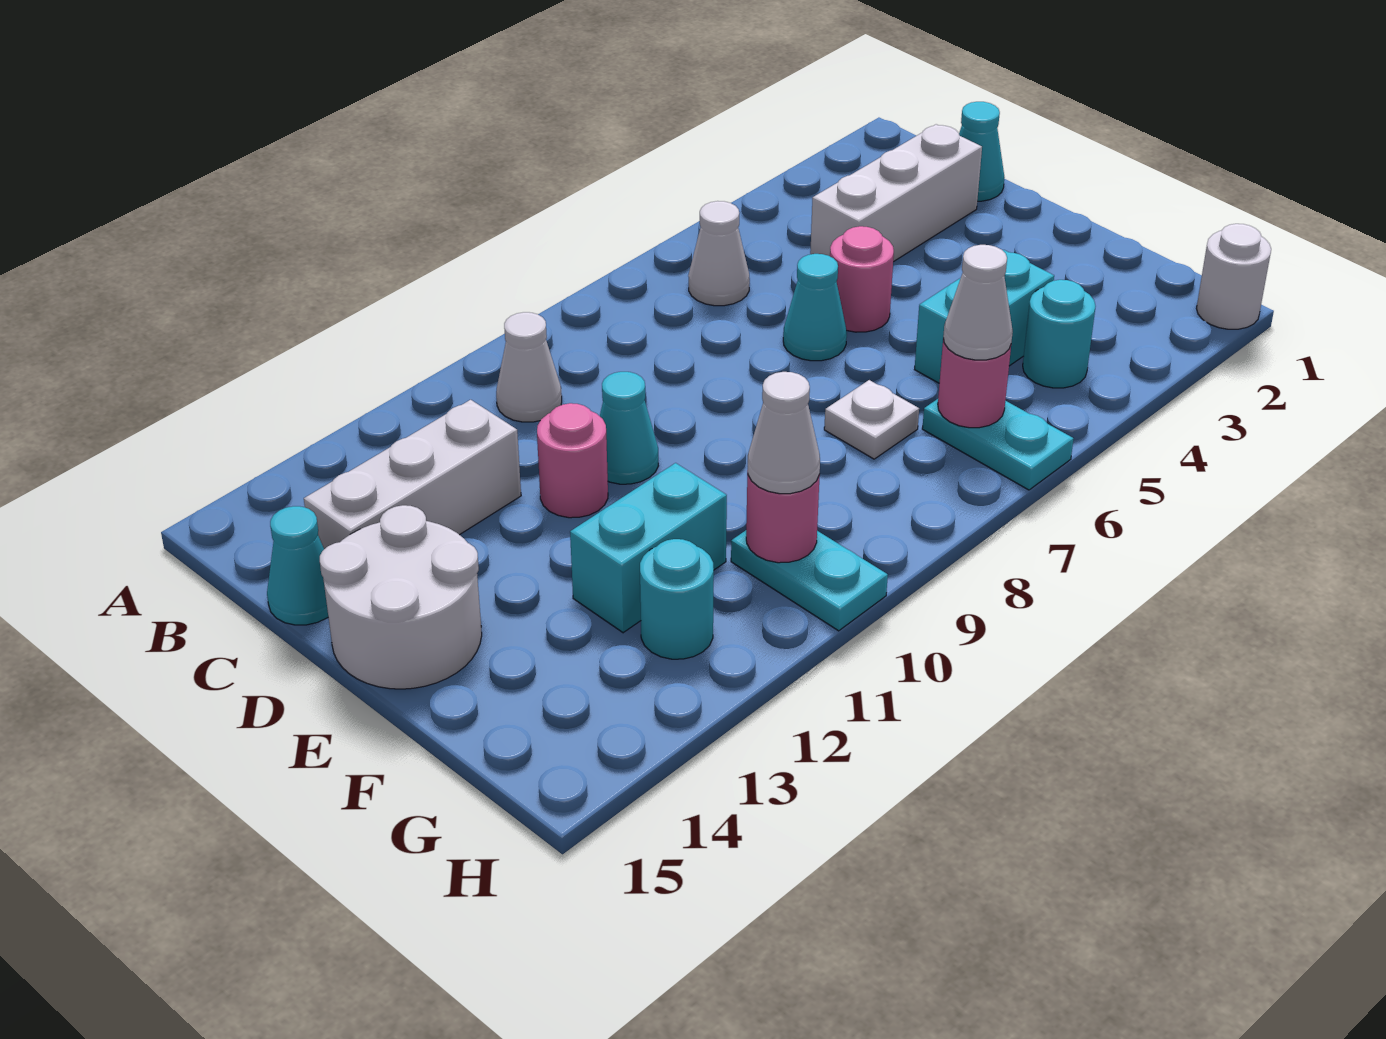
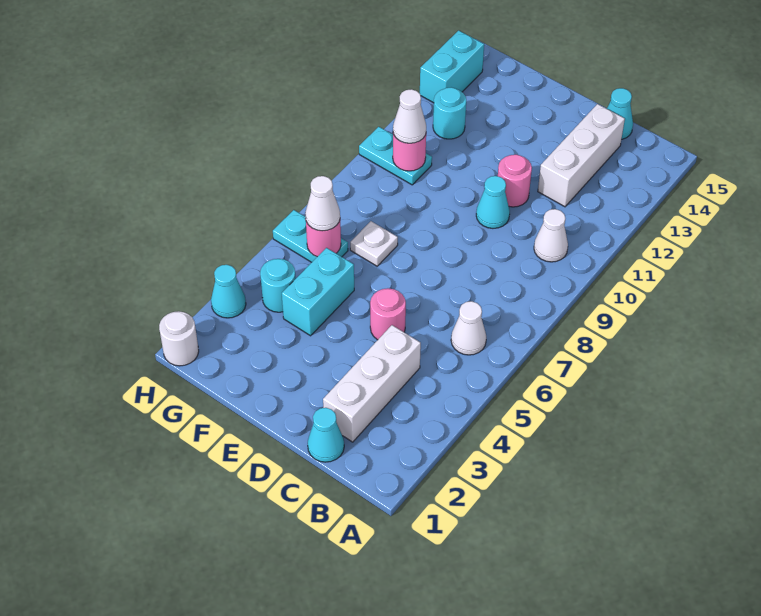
cyan 1x1 cone [783,254,847,361] -> cyan 1x1 cone moved to [211,265,246,318]
white 2x2 round brick [320,505,482,689] -> none
cyan 1x2 brick [570,463,727,633] -> cyan 1x2 brick moved to [420,30,484,103]

